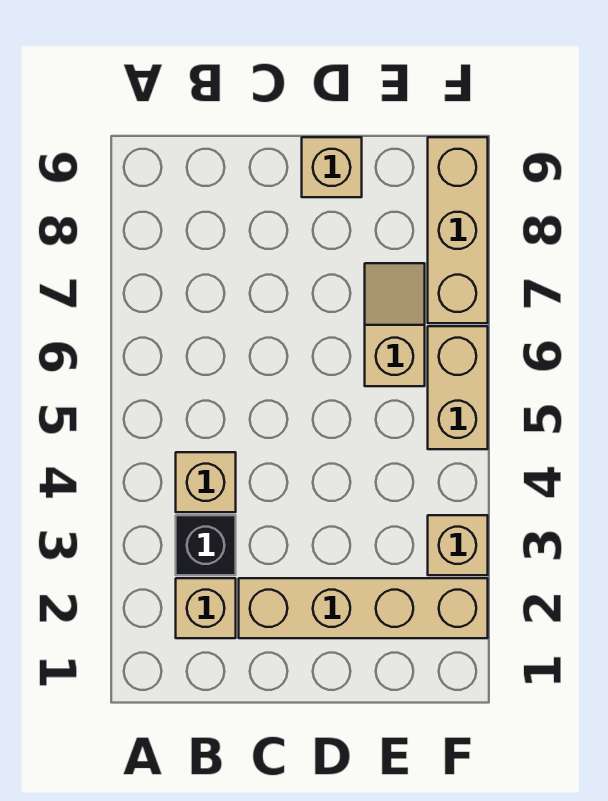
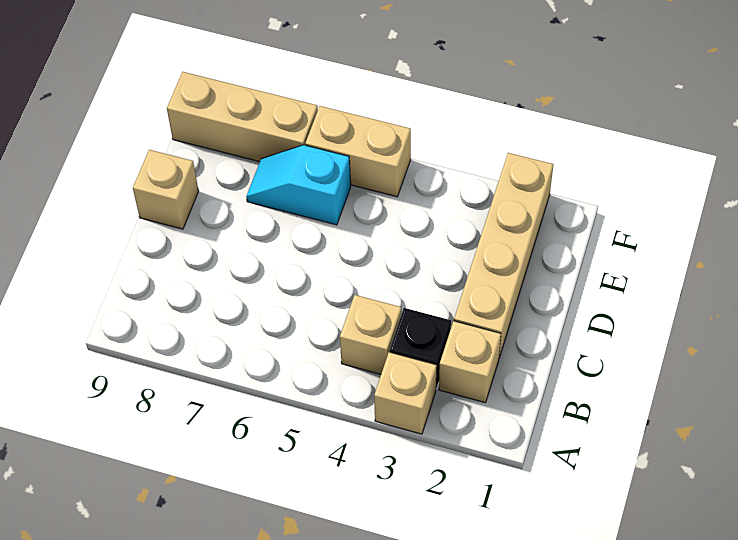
tan 1x2 slope [365,263,425,386] -> cyan 1x2 slope [246,145,351,225]
tan 1x1 brick [428,515,488,575] -> tan 1x1 brick moved to [374,352,437,434]

